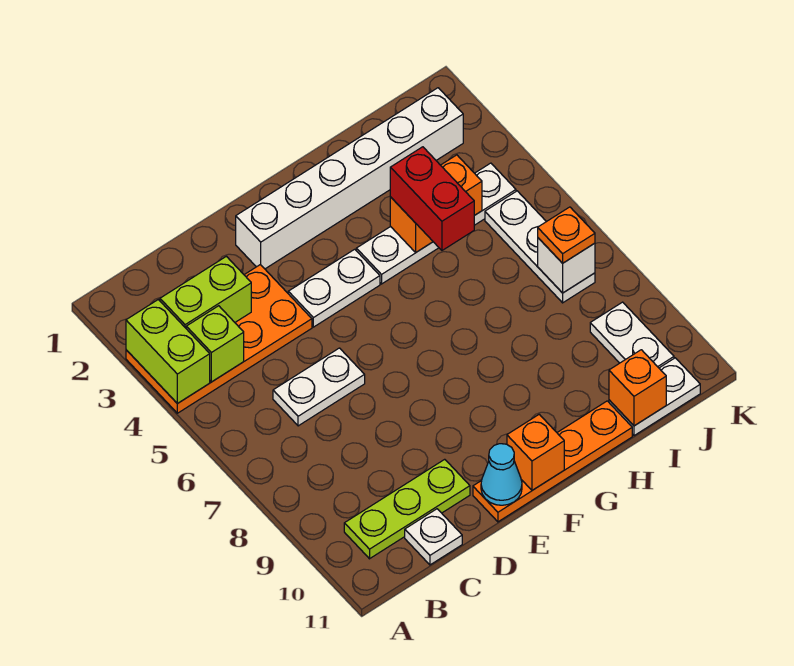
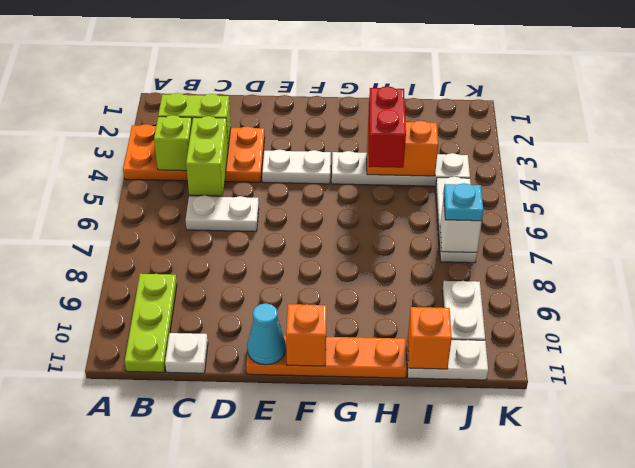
lime 1x2 brick [126,300,210,404] -> lime 1x2 brick moved to [186,116,228,195]
lime 1x3 plate [344,459,470,559] -> lime 1x3 plate turned to [125,274,177,372]
white 1x6 brick [236,88,463,269] -> none
orange 1x1 plate [538,207,595,263] -> cyan 1x1 plate [444,183,483,221]

